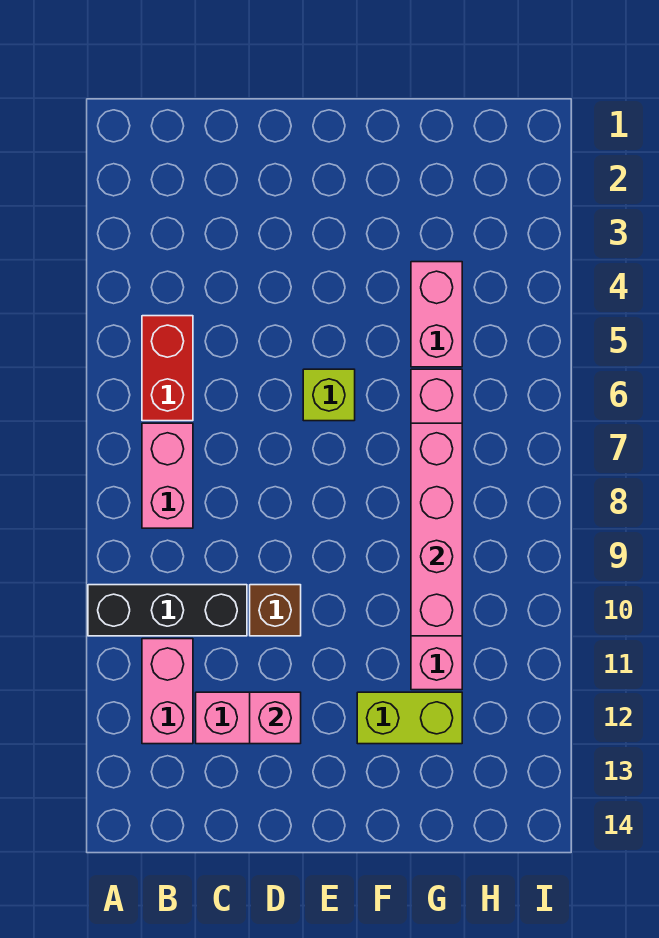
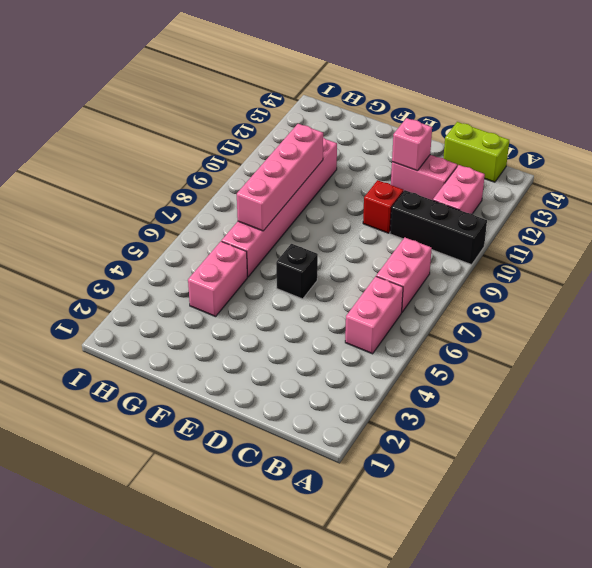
red 1x2 brick [142,316,193,421] -> pink 1x2 brick [345,277,403,354]
brown 1x1 brick [250,585,301,636] -> red 1x1 brick [363,180,403,233]
lime 1x1 brick [303,369,355,421] -> black 1x1 brick [276,244,318,299]
lime 1x2 brick [357,692,462,744] -> lime 1x2 brick moved to [443,122,509,182]

